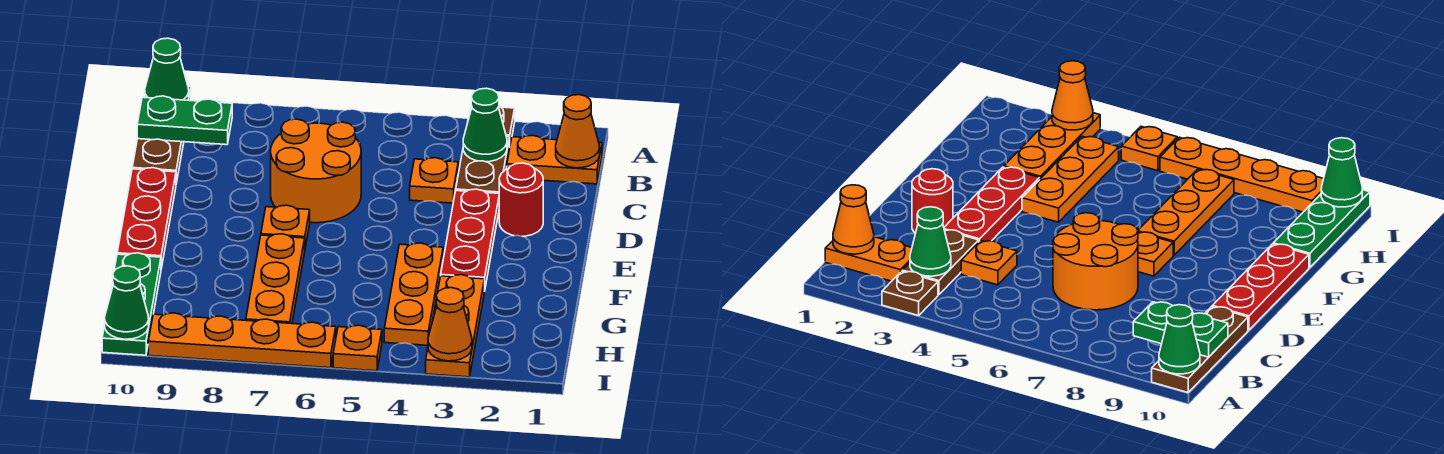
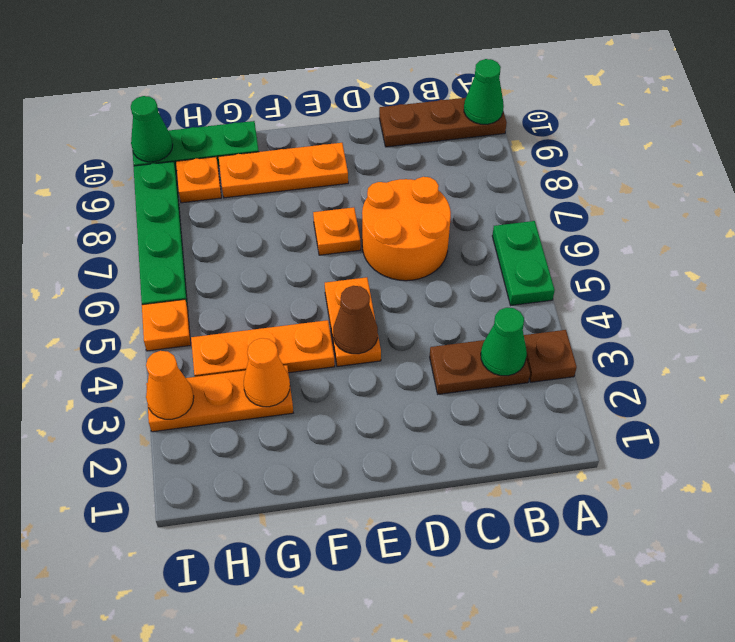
orange 1x2 plate [507,135,602,184] -> orange 1x2 plate moved to [325,277,381,367]
orange 1x1 cone [556,95,600,168] -> orange 1x1 cone moved to [244,338,290,407]
green 1x2 plate [137,96,232,145] -> green 1x2 plate moved to [492,221,555,305]
orange 1x1 plate [410,158,458,203] -> orange 1x1 plate moved to [176,157,221,203]
red 1x1 round brick [499,163,543,236] -> none
red 1x3 plate [441,189,499,291] -> none
red 1x3 plate [117,168,176,268] -> none
none -> brown 1x1 cone [333,286,378,354]
orange 1x3 plate [246,234,305,324] -> orange 1x3 plate moved to [219,143,348,198]
orange 1x4 plate [148,313,336,368] -> green 1x4 plate [133,162,187,305]

